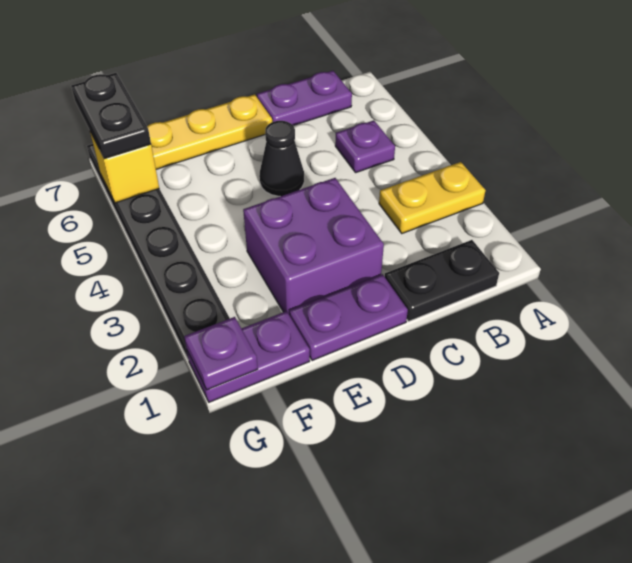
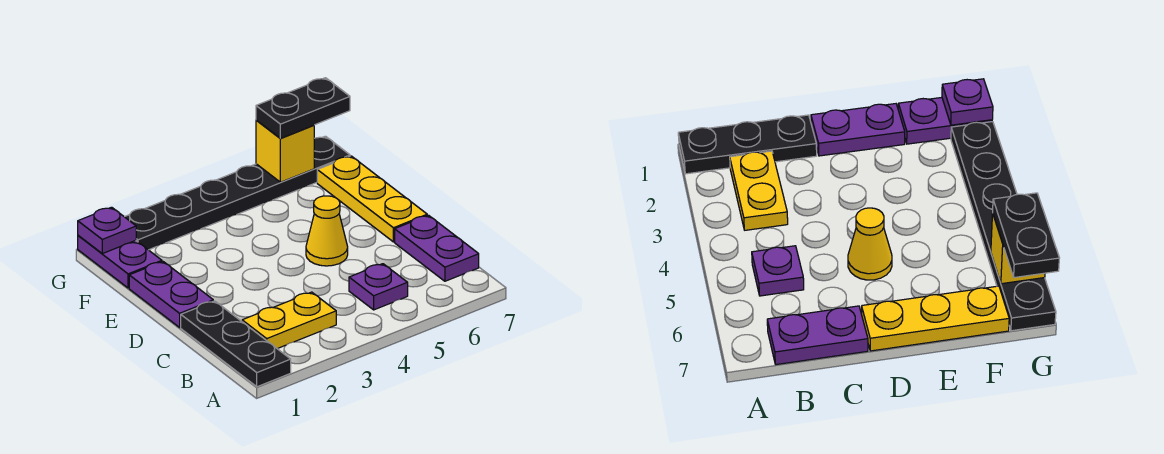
yellow 1x2 plate [379,162,486,233] -> yellow 1x2 plate turned to [242,292,336,349]
black 1x2 plate [385,240,499,321] -> black 1x3 plate [181,301,291,387]
purple 2x2 brick [243,178,384,314] -> none
black 1x1 cone [259,121,304,196] -> yellow 1x1 cone [306,196,348,266]

